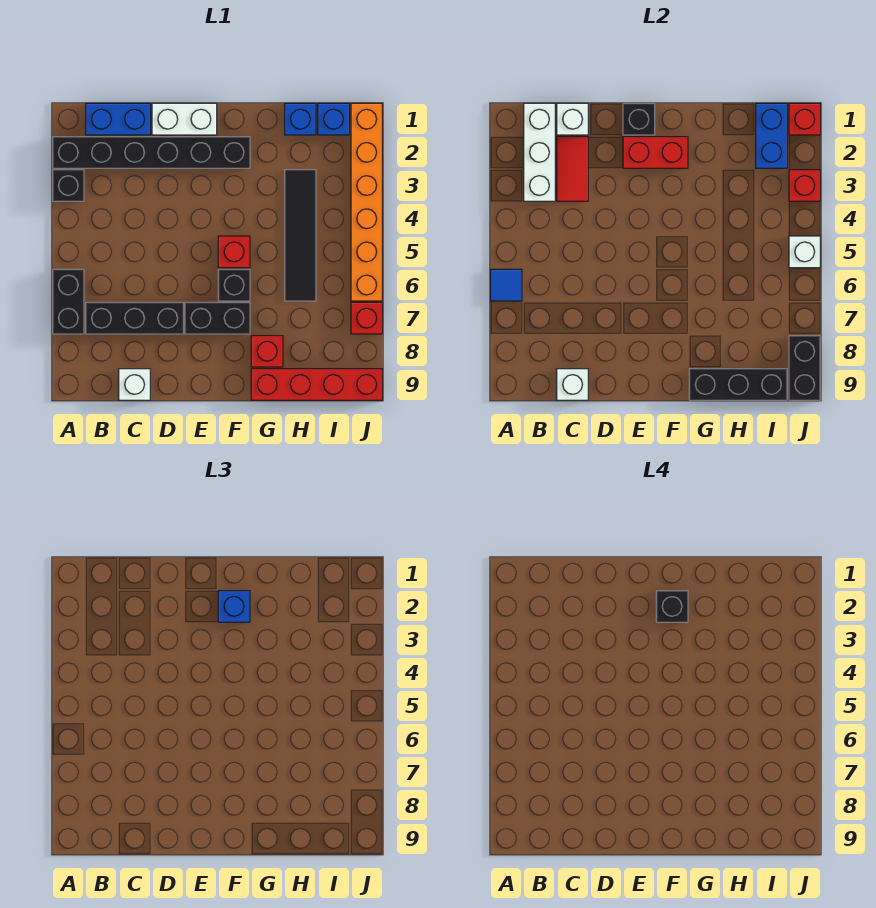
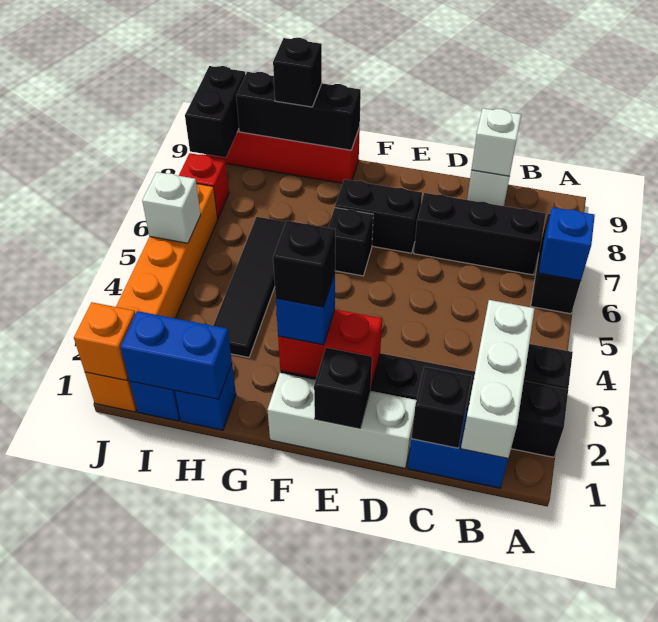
blue 1x1 tile [491,269,522,301] -> blue 1x1 brick [539,207,595,281]
white 1x1 brick [557,103,588,135] -> black 1x1 brick [411,367,472,448]
red 1x2 tile [557,137,588,201] -> none
white 1x2 brick [152,103,217,135] -> white 1x3 brick [268,373,416,468]
red 1x1 brick [218,236,250,268] -> none
red 1x1 brick [251,336,283,367] -> none
none -> black 1x1 brick [273,38,322,107]
blue 1x2 brick [756,103,787,168] -> blue 1x2 brick turned to [121,311,232,399]
red 1x1 brick [789,103,820,135] -> orange 1x1 brick [74,302,136,381]
red 1x1 brick [789,170,820,201] -> none

